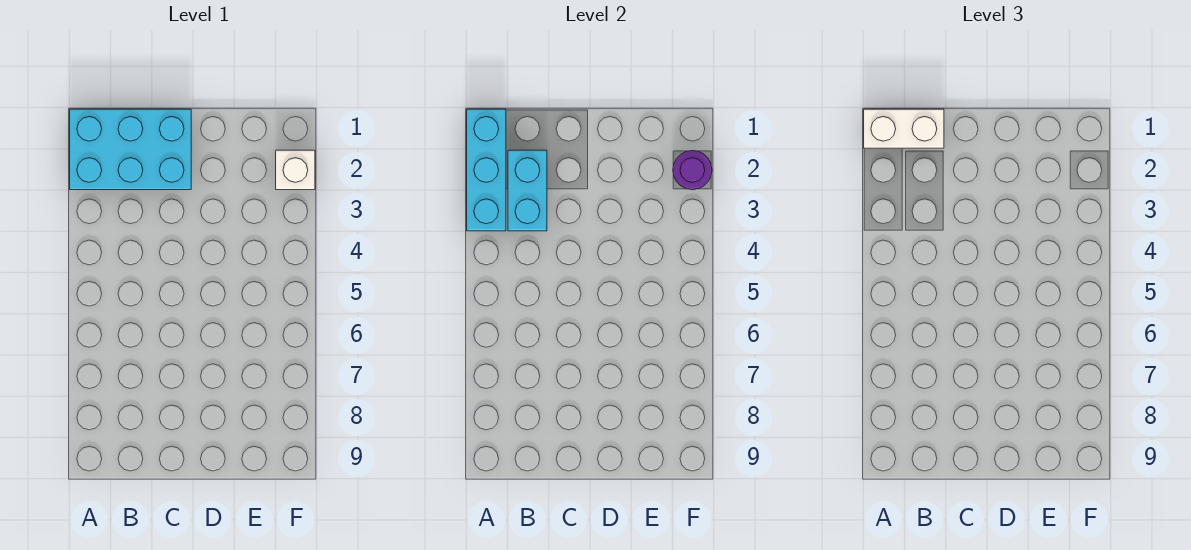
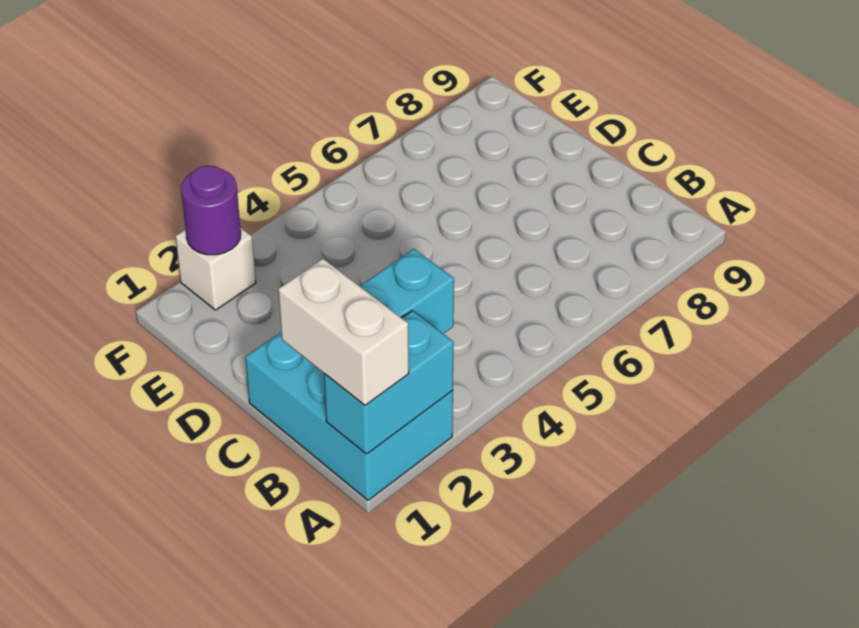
cyan 1x3 brick [467,109,506,231] -> cyan 1x2 brick [324,311,454,454]

